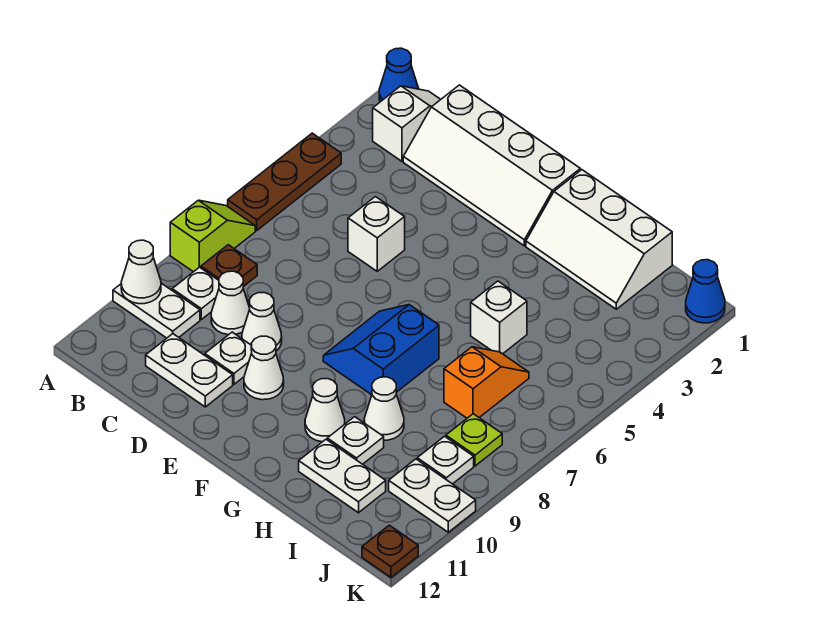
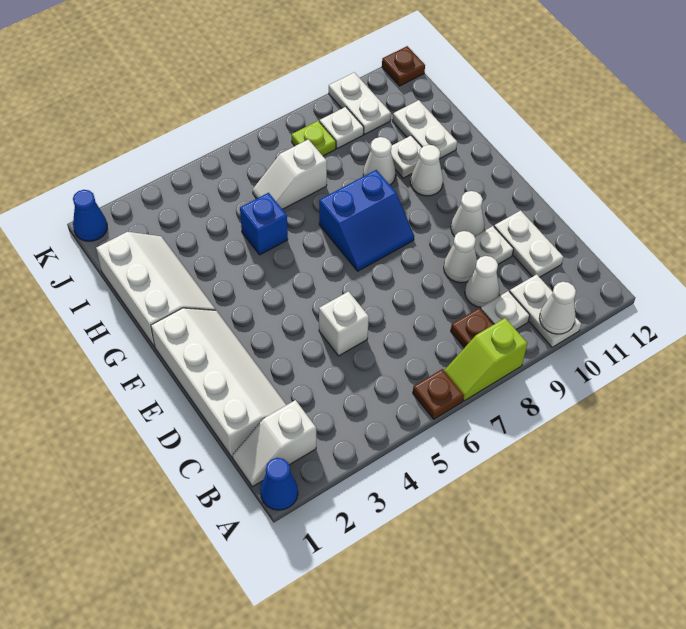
brown 1x3 plate [228,133,341,230] -> brown 1x1 plate [413,369,464,419]
white 1x1 brick [471,281,527,354] -> blue 1x1 brick [240,193,288,255]
orange 1x2 slope [444,347,529,418] -> white 1x2 slope [253,139,327,209]

